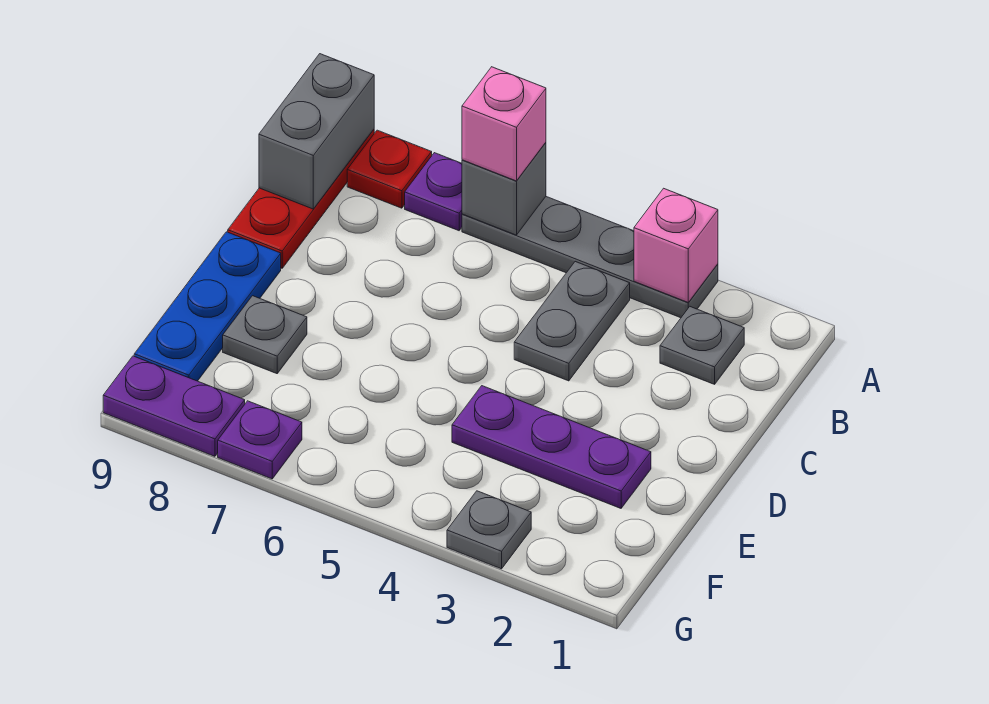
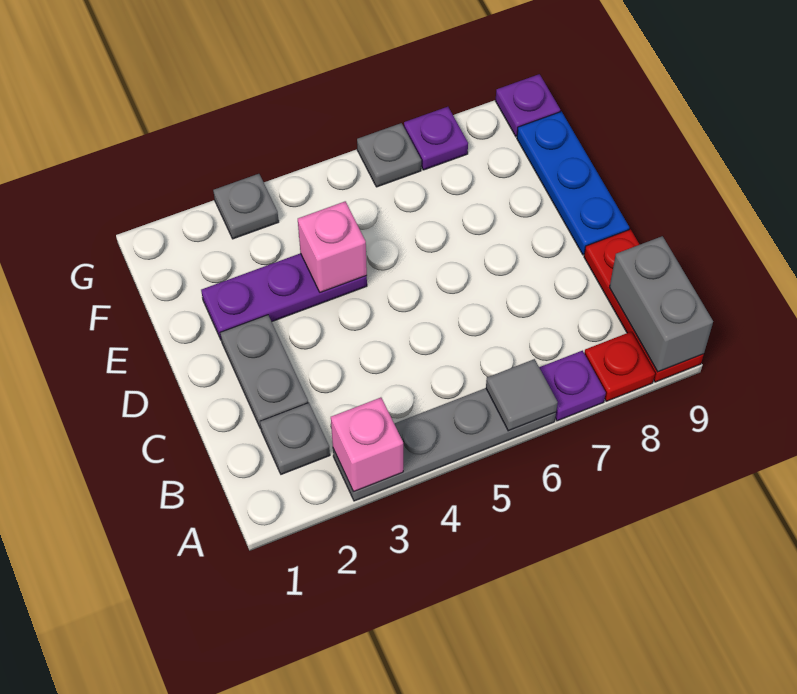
grey 1x1 brick [462,143,546,235] -> grey 1x1 tile [486,359,558,431]
pink 1x1 brick [462,67,546,181] -> pink 1x1 brick moved to [298,201,367,293]
grey 1x2 plate [514,262,630,381] -> grey 1x2 plate moved to [220,315,308,429]
grey 1x1 plate [223,296,307,374] -> grey 1x1 plate moved to [357,123,421,187]
purple 1x2 plate [103,356,245,456] -> purple 1x1 plate [496,74,560,137]

